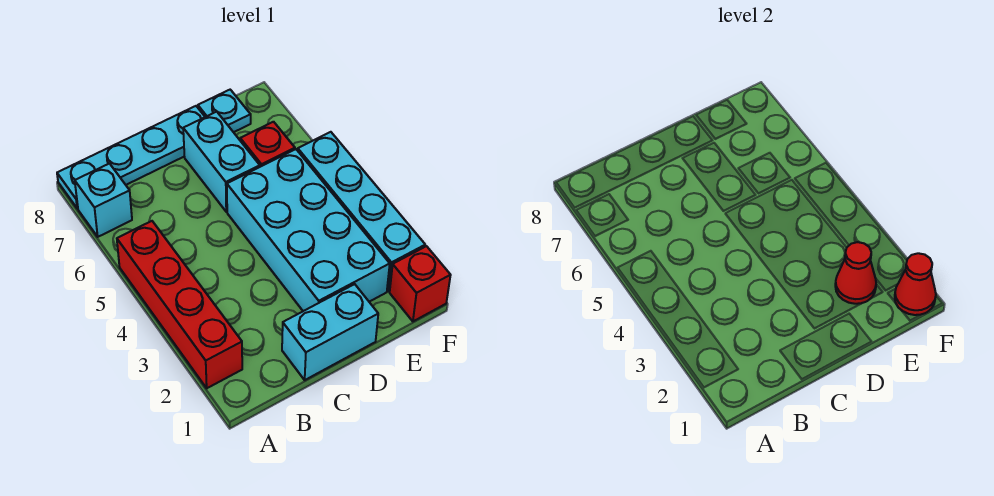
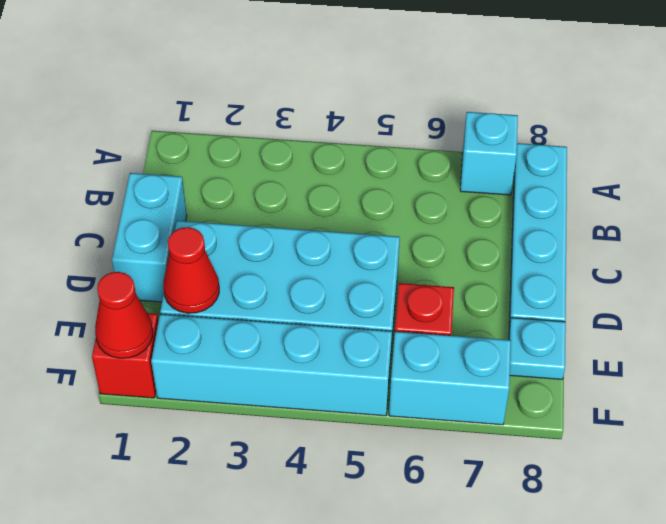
red 1x4 brick [117,221,242,388] -> none
cyan 1x2 brick [183,112,260,212] -> cyan 1x2 brick moved to [389,331,511,425]

